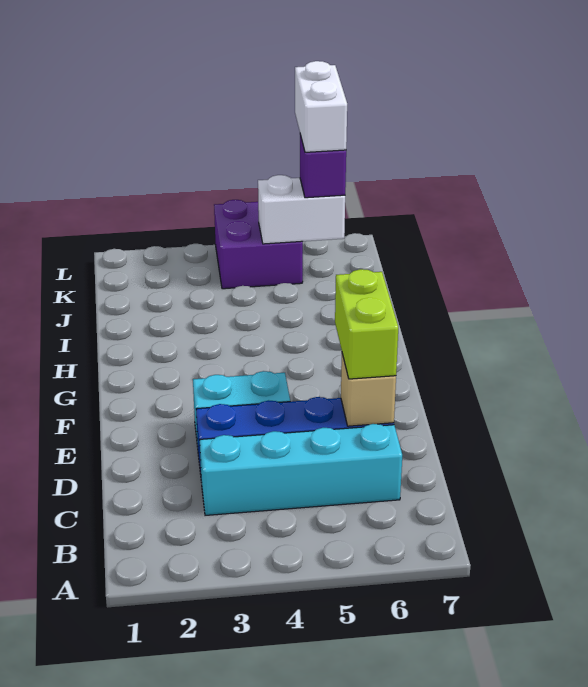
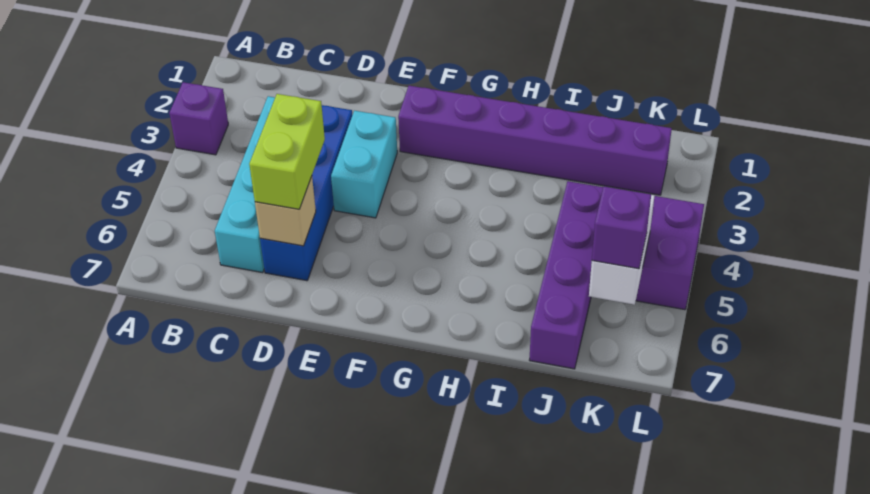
none -> purple 1x1 brick [169,82,228,155]
lime 1x2 brick [335,269,398,379] -> lime 1x2 brick turned to [249,94,325,209]
none -> purple 1x6 brick [398,86,672,195]
none -> purple 1x4 brick [530,181,603,369]
white 1x2 brick [295,61,347,152] -> none

